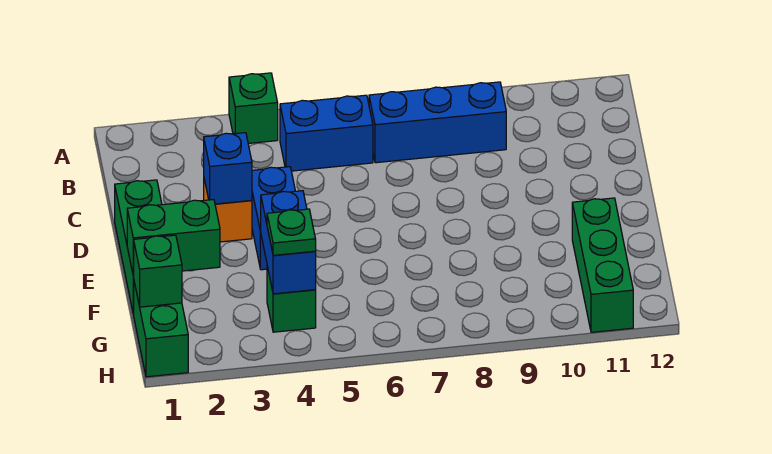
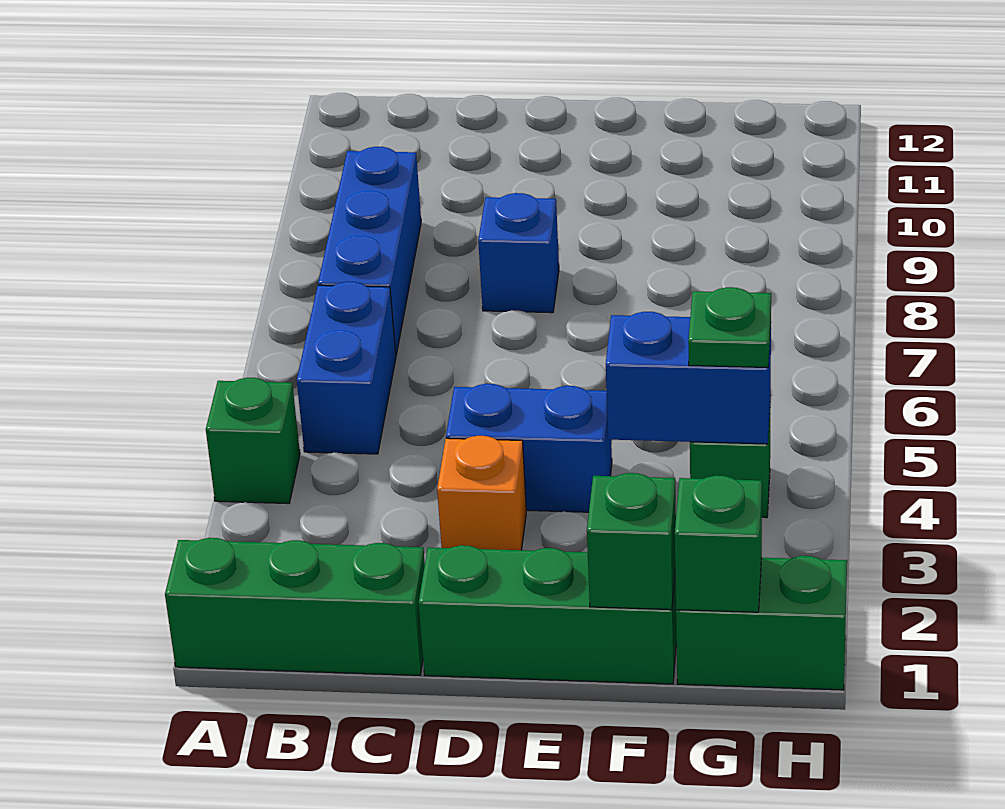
blue 1x1 brick [204,133,252,204] -> blue 1x1 brick moved to [478,193,559,313]
green 1x2 brick [127,200,220,276] -> green 1x1 brick [587,473,676,610]
green 1x3 brick [572,198,633,332] -> green 1x3 brick moved to [165,538,425,675]

